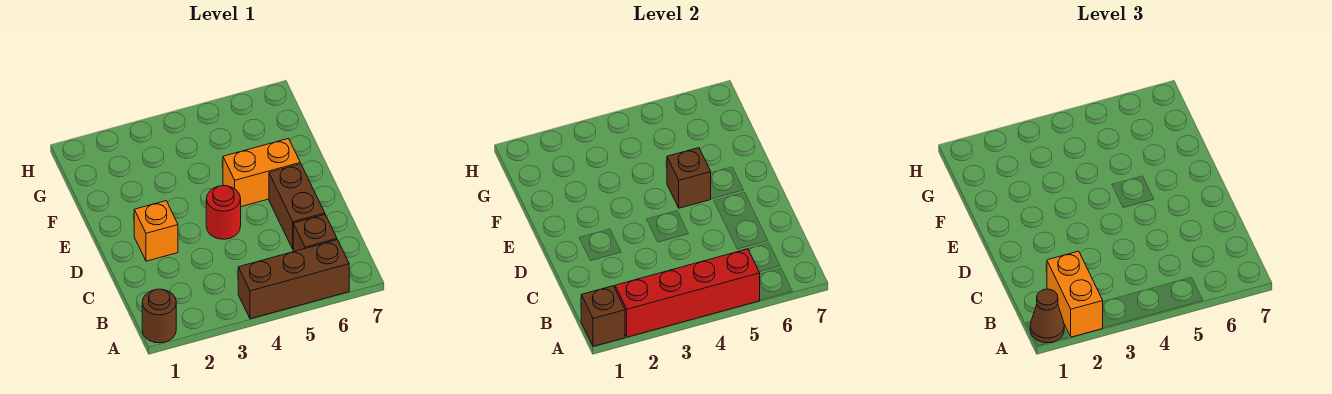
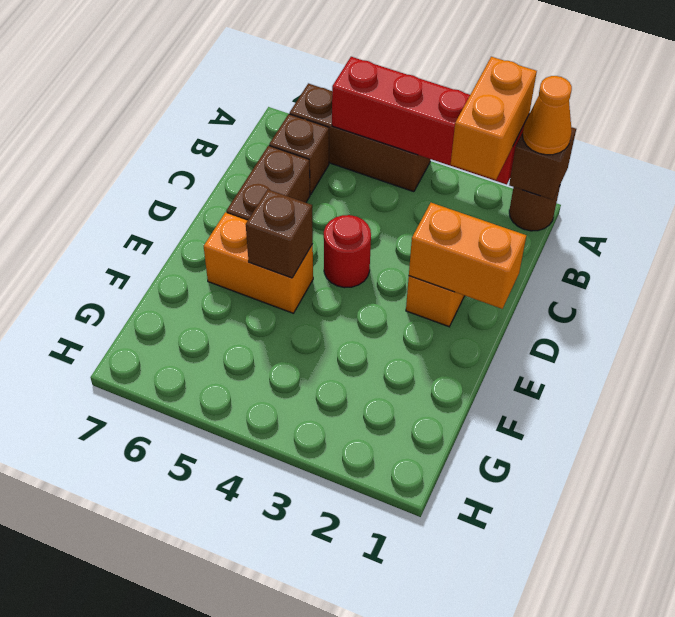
brown 1x1 cone [1030,289,1064,343] -> orange 1x1 cone [523,76,572,155]
none -> orange 1x2 brick [409,203,526,309]

